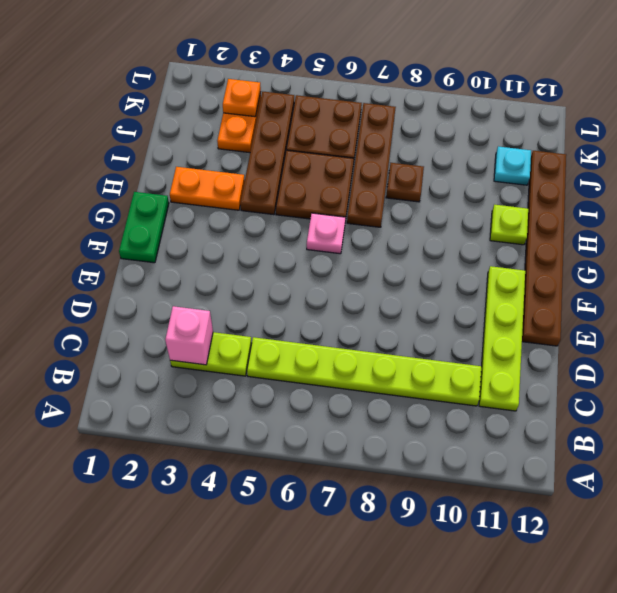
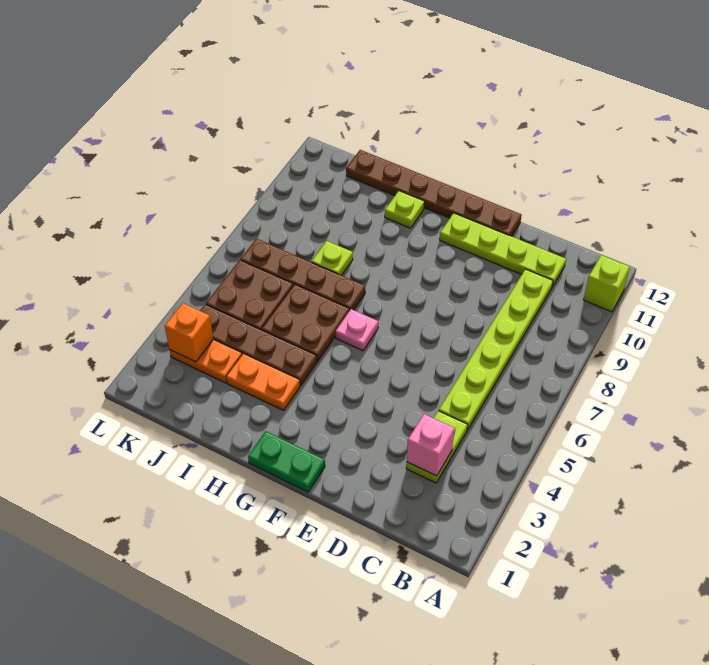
none -> lime 1x1 brick [584,255,630,312]
orange 1x2 plate [170,167,245,210] -> orange 1x2 plate turned to [226,353,300,410]
brown 1x1 plate [386,163,424,202] -> lime 1x1 plate [312,241,353,275]
cyan 1x1 plate [494,146,531,185] -> none
orange 1x1 plate [223,79,261,117] -> orange 1x1 brick [165,303,213,362]

